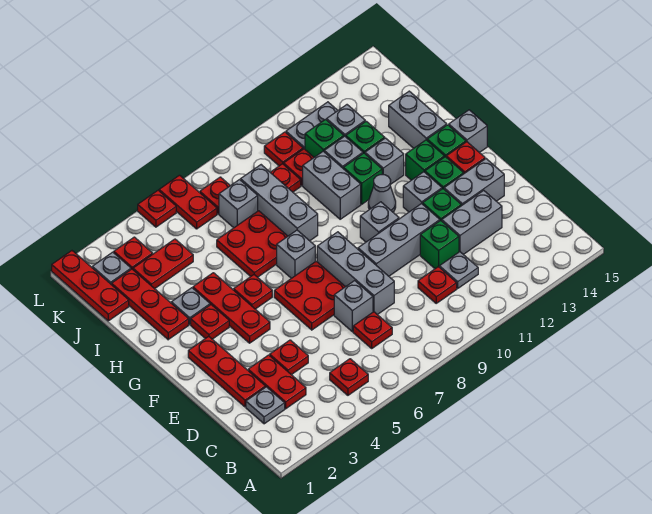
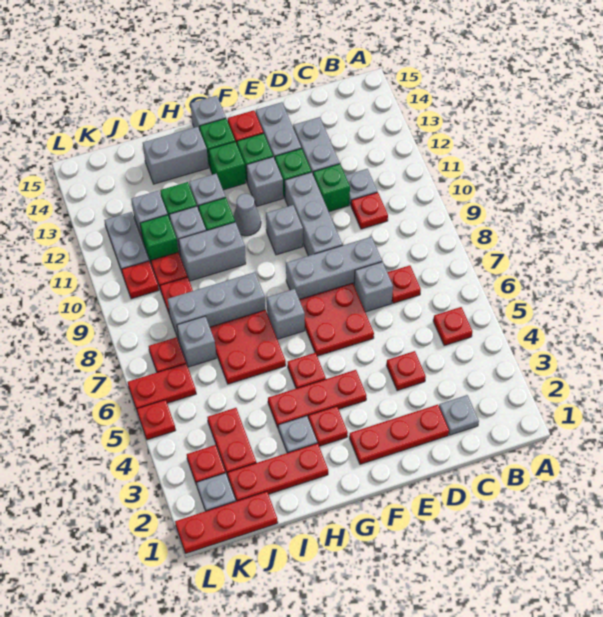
red 1x2 plate [248,355,306,409] -> none

